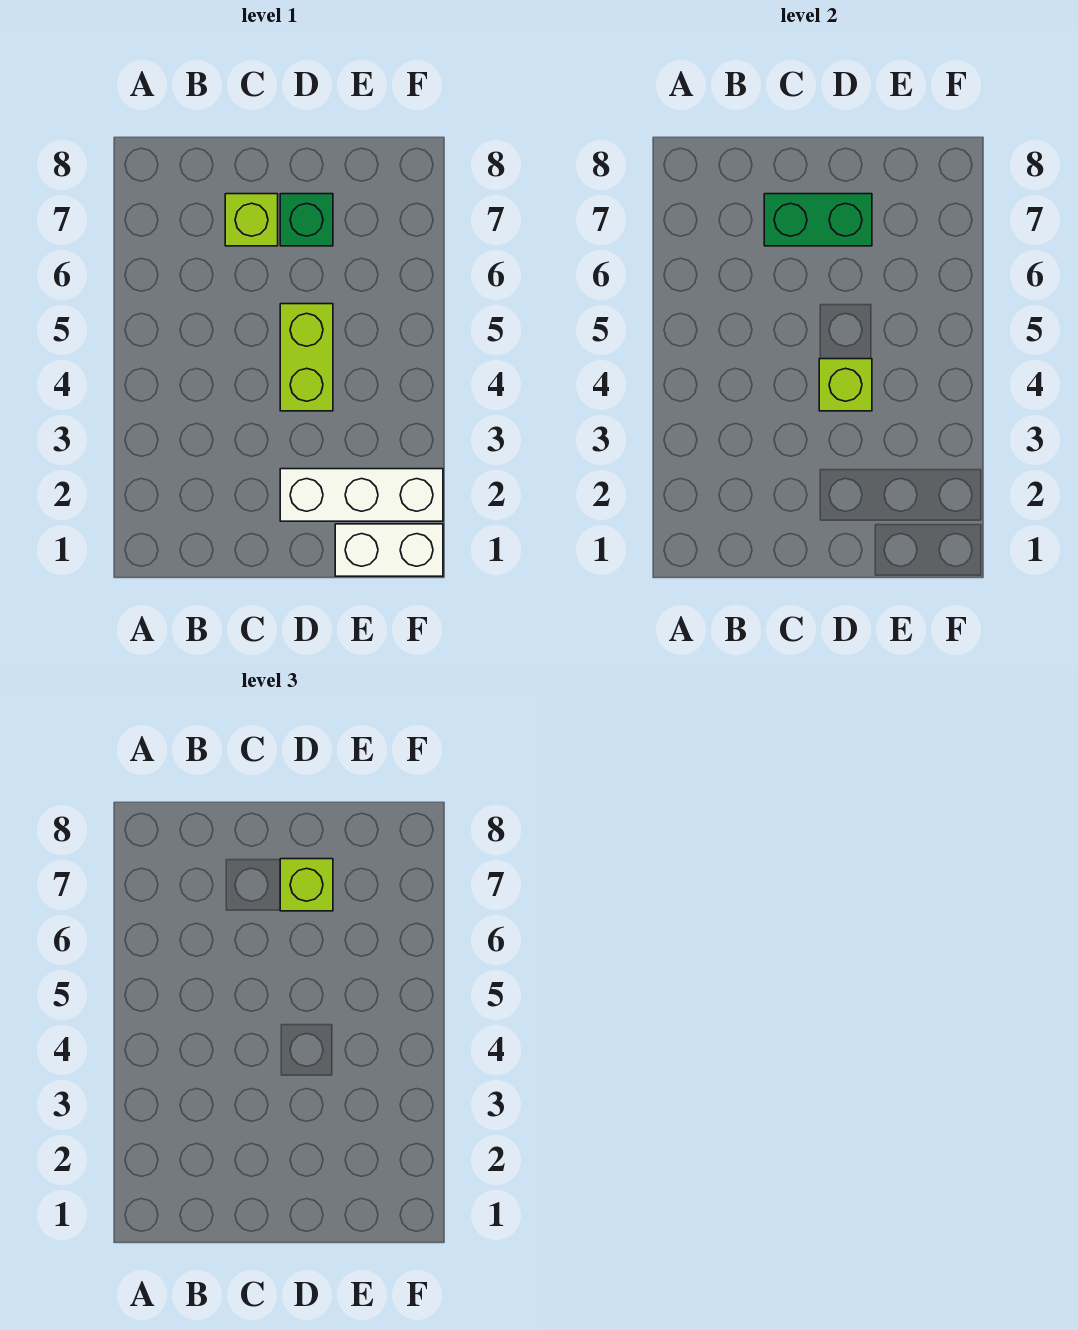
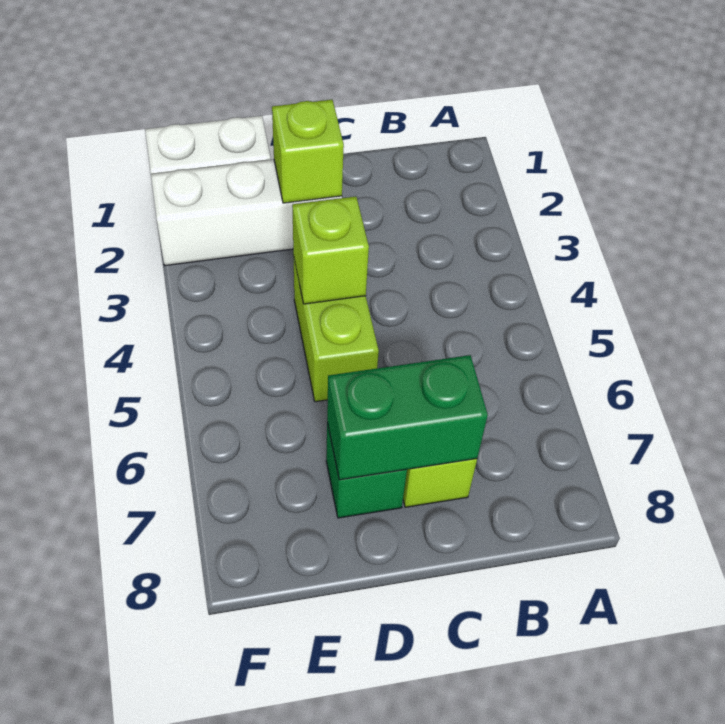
lime 1x1 brick [280,859,333,911] -> lime 1x1 brick moved to [272,100,344,203]

